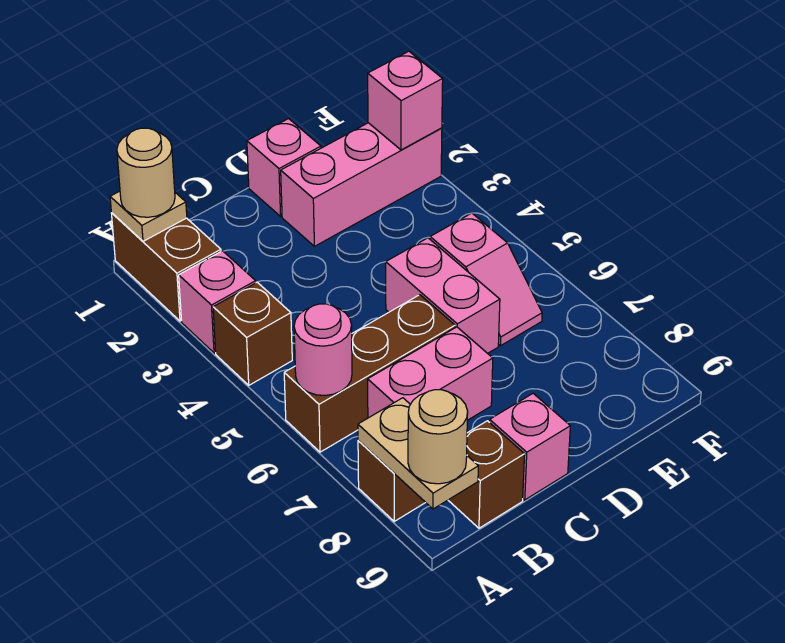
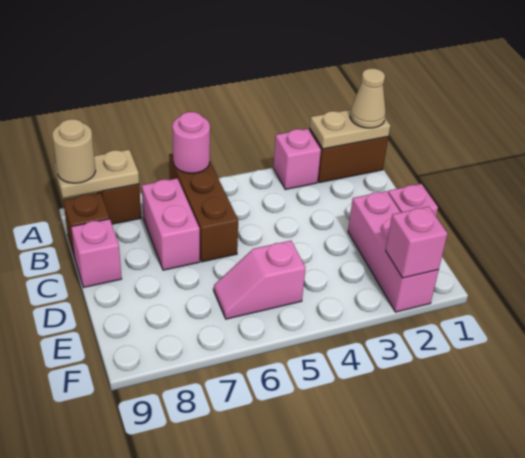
tan 1x1 plate [110,191,187,241] -> tan 1x2 plate [310,110,390,149]
tan 1x1 round brick [117,128,175,217] -> tan 1x1 cone [350,69,386,128]
brown 1x1 brick [213,282,292,385] -> none
pink 1x2 brick [386,238,500,353] -> none

